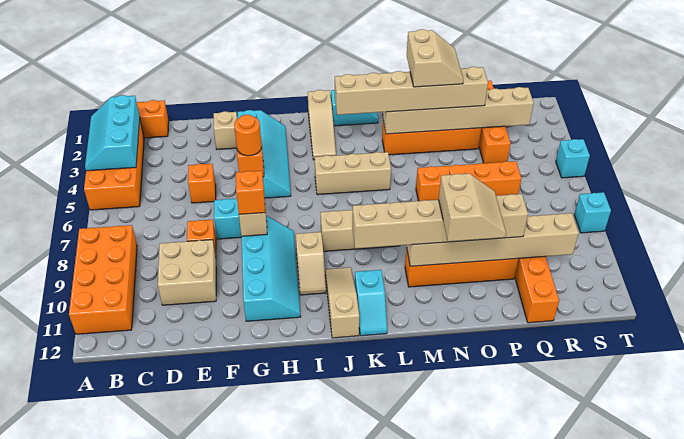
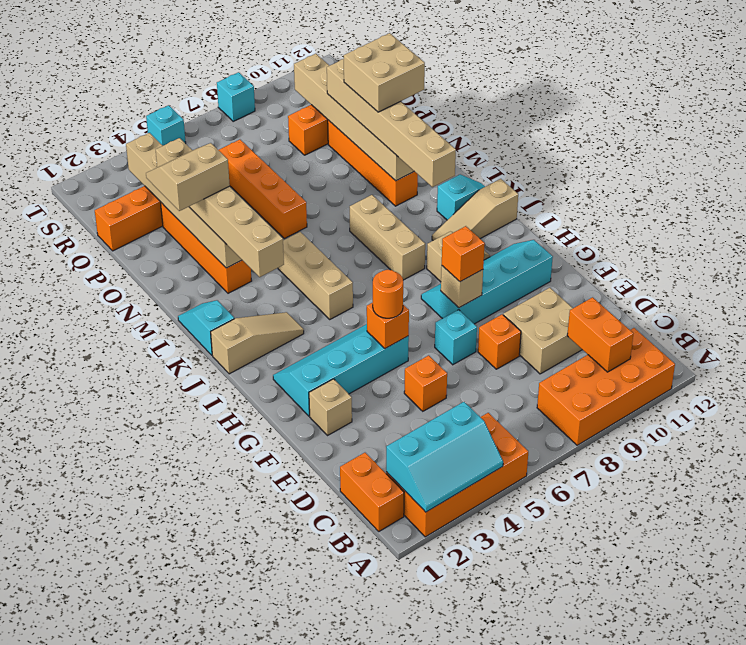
none -> orange 1x2 brick [567,297,633,372]
tan 2x2 slope [439,173,506,242] -> tan 2x2 brick [344,33,425,112]

